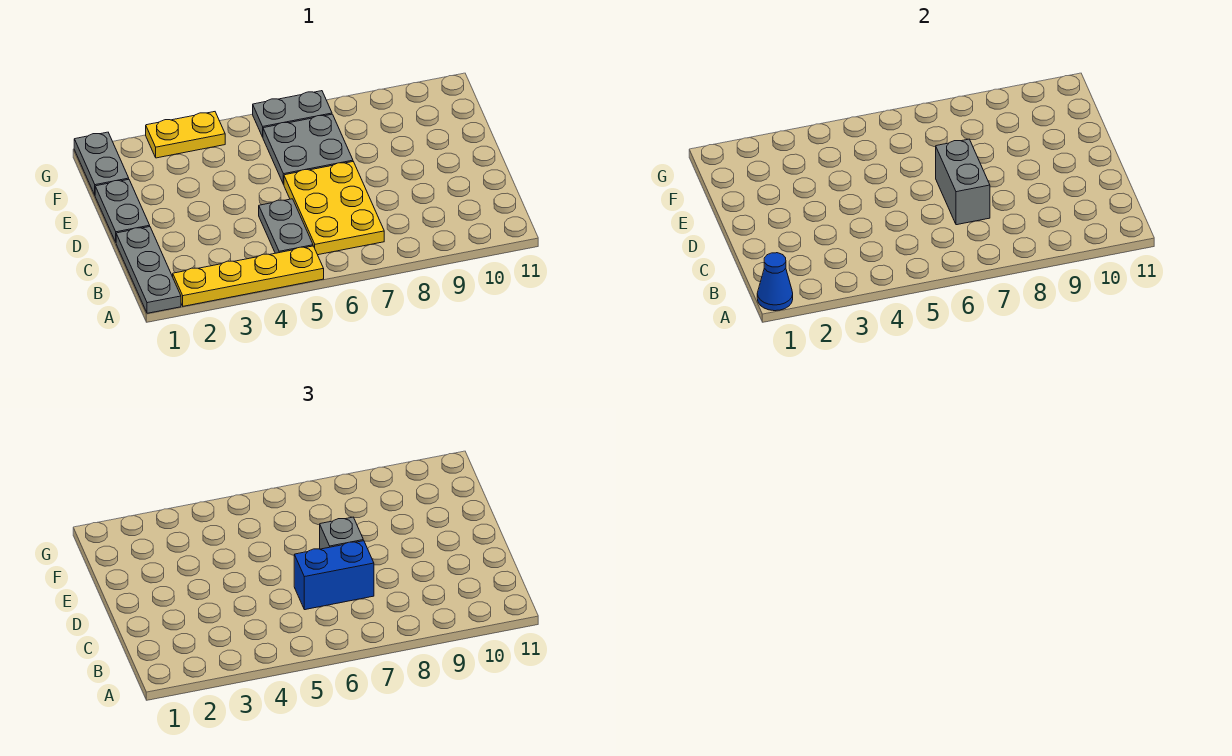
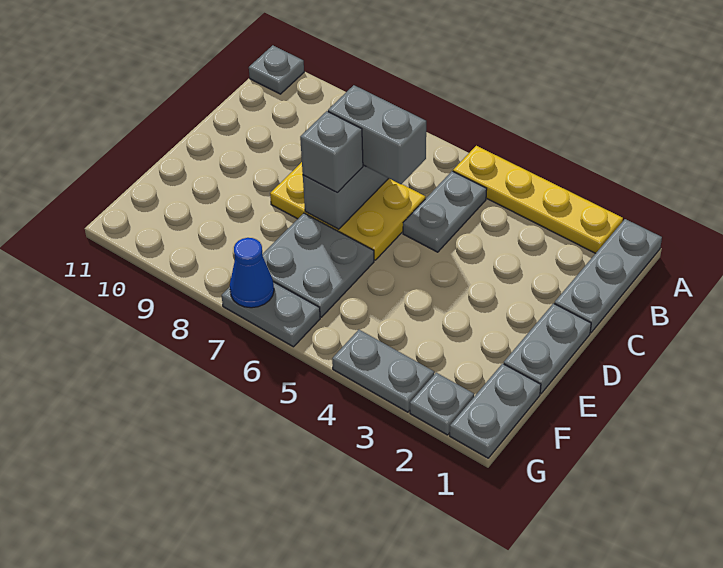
blue 1x1 cone [757,253,793,311] -> blue 1x1 cone moved to [230,238,274,308]
none -> grey 1x1 plate [249,45,304,94]
yellow 2x3 plate [284,162,384,255] -> yellow 2x3 plate turned to [270,162,425,260]
blue 1x2 brick [294,541,374,610] -> grey 1x2 brick [328,85,426,184]
none -> grey 1x1 plate [410,373,474,435]
yellow 1x2 plate [146,112,225,158] -> grey 1x2 plate [332,330,434,412]

